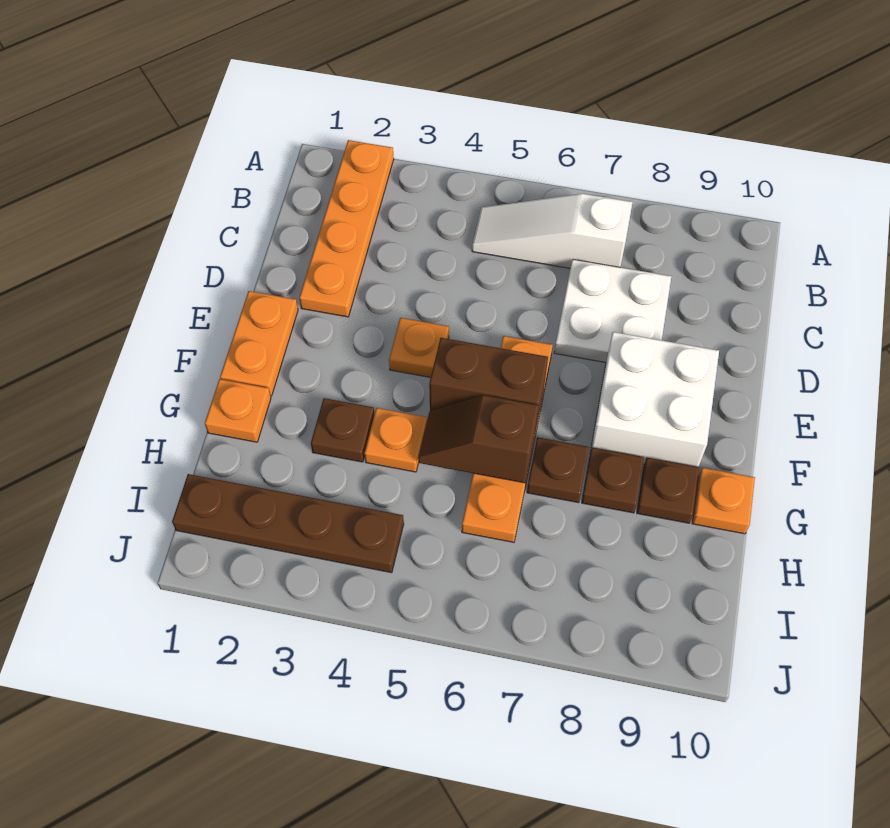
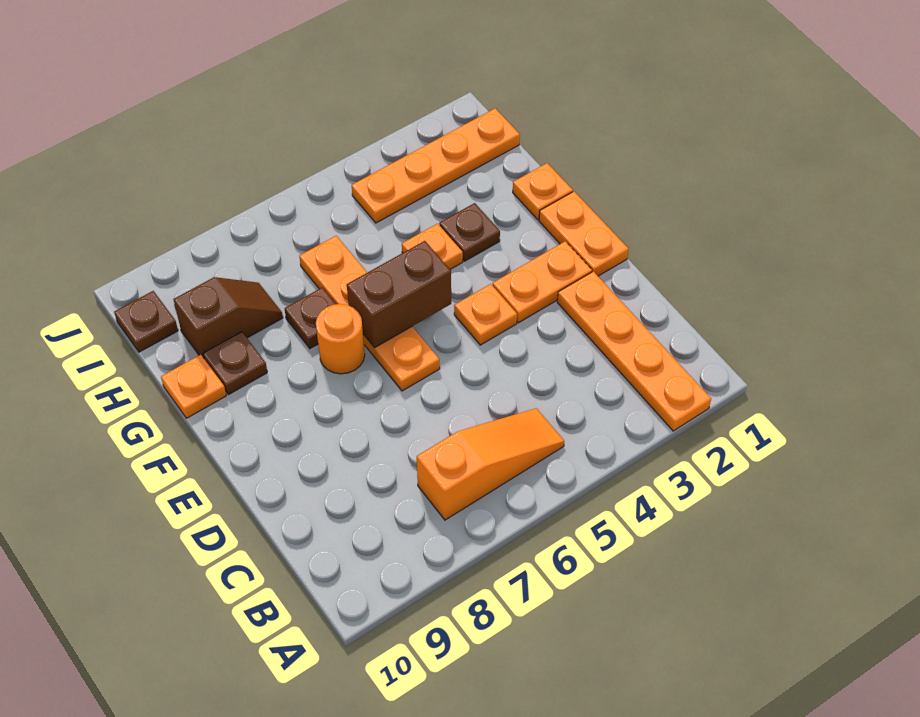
white 1x3 slope [472,194,632,268] -> orange 1x3 slope [417,408,564,520]
white 2x2 plate [554,259,671,363] -> none
none -> orange 1x2 plate [493,241,592,323]
white 2x2 brick [591,332,719,467] -> none
none -> orange 1x1 round brick [316,304,365,374]
brown 1x2 slope [418,395,539,483] -> brown 1x2 slope moved to [174,277,283,358]
brown 1x1 plate [582,447,644,513] -> brown 1x1 plate moved to [114,291,178,352]
brown 1x4 plate [172,474,404,573] -> orange 1x4 plate [352,108,520,223]

